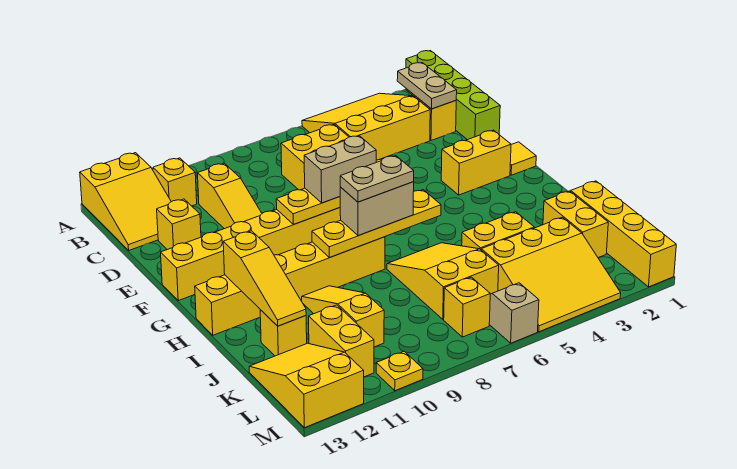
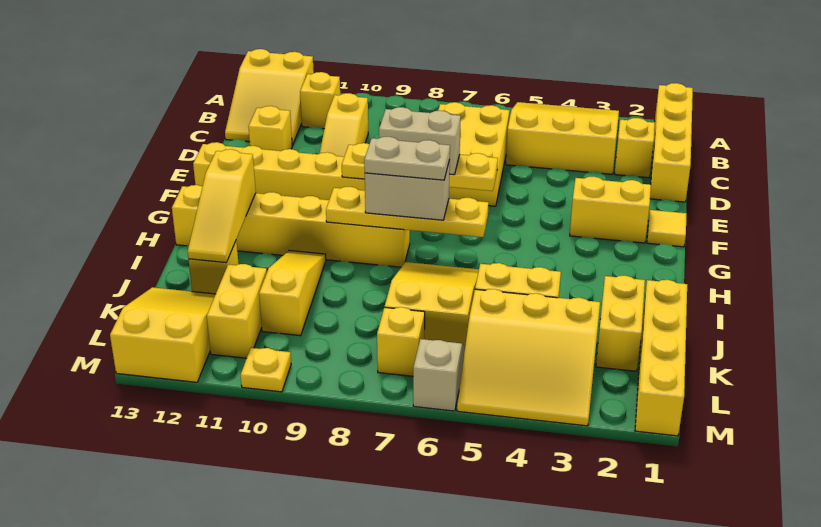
lime 1x4 brick [406,51,500,140] -> yellow 1x4 brick [650,83,693,202]
tan 1x2 plate [397,63,457,109] -> none

